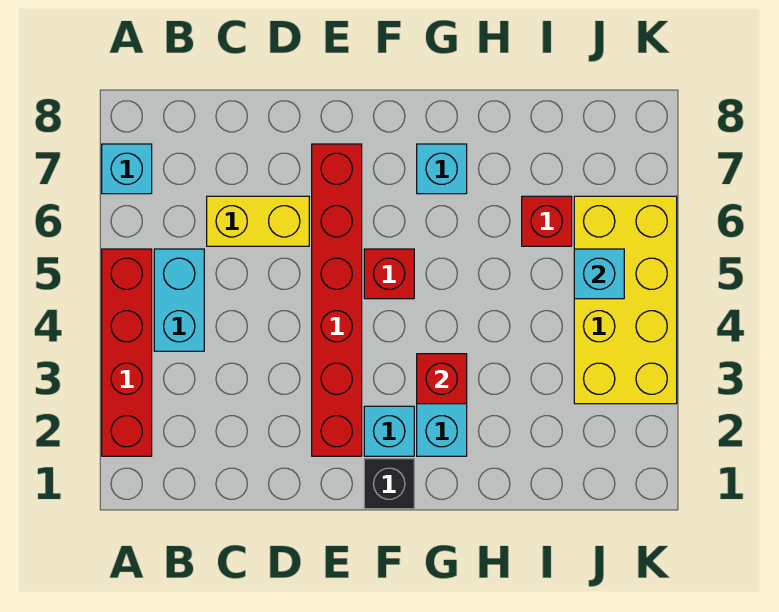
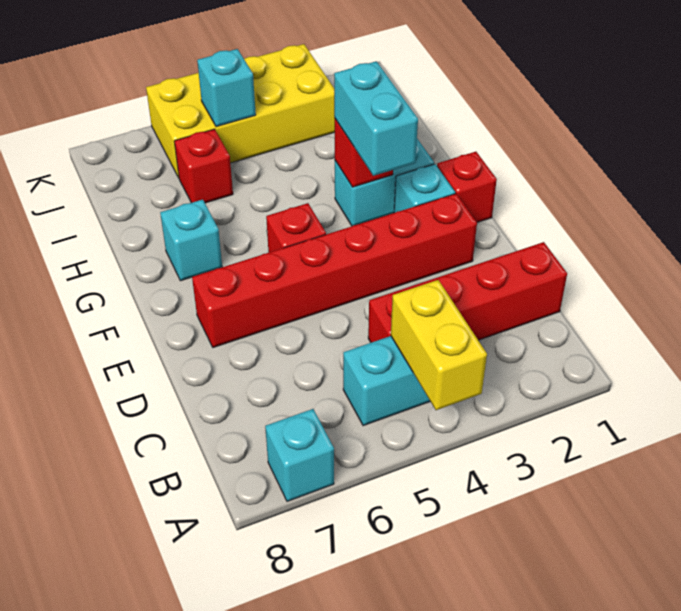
red 1x4 brick [102,249,152,456] -> red 1x4 brick moved to [368,242,567,343]
yellow 1x2 brick [207,196,309,246] -> yellow 1x2 brick moved to [391,280,487,410]
black 1x1 brick [364,459,414,509] -> red 1x1 brick [437,152,497,222]
none -> cyan 1x2 brick [334,61,418,176]

